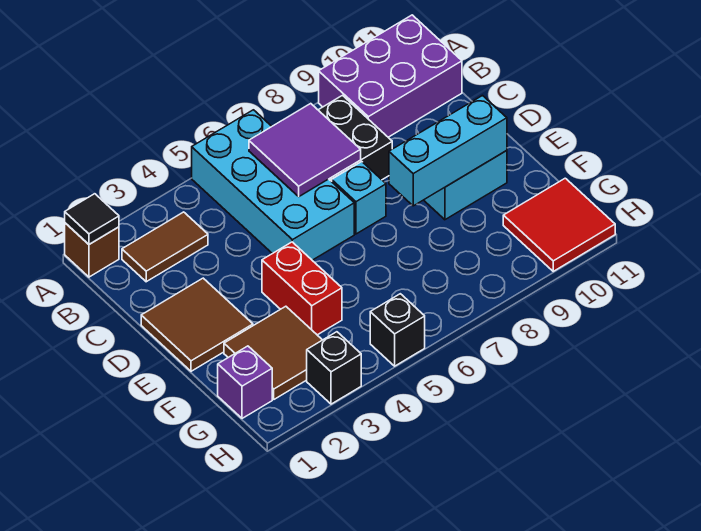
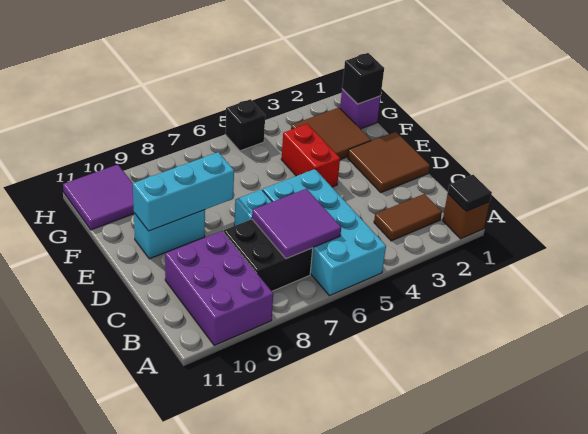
purple 2x3 brick [319,15,462,137] -> purple 2x3 brick turned to [165,231,273,345]
red 2x2 tile [503,178,615,271] -> purple 2x2 tile [63,165,134,230]
black 1x1 brick [307,332,361,404] -> black 1x1 brick moved to [342,53,384,104]

